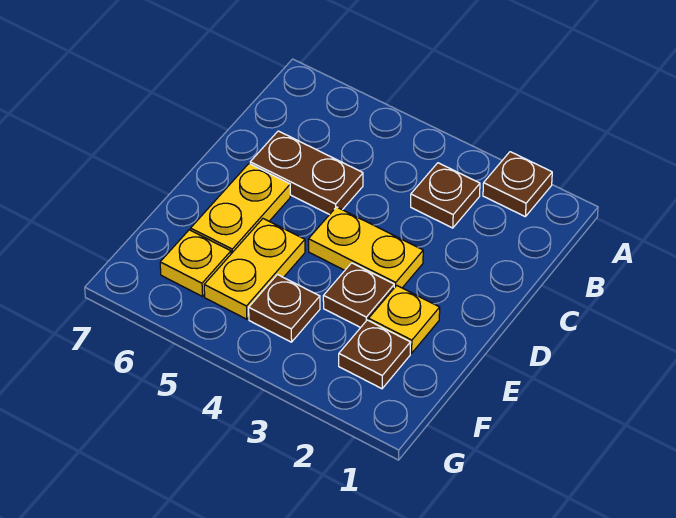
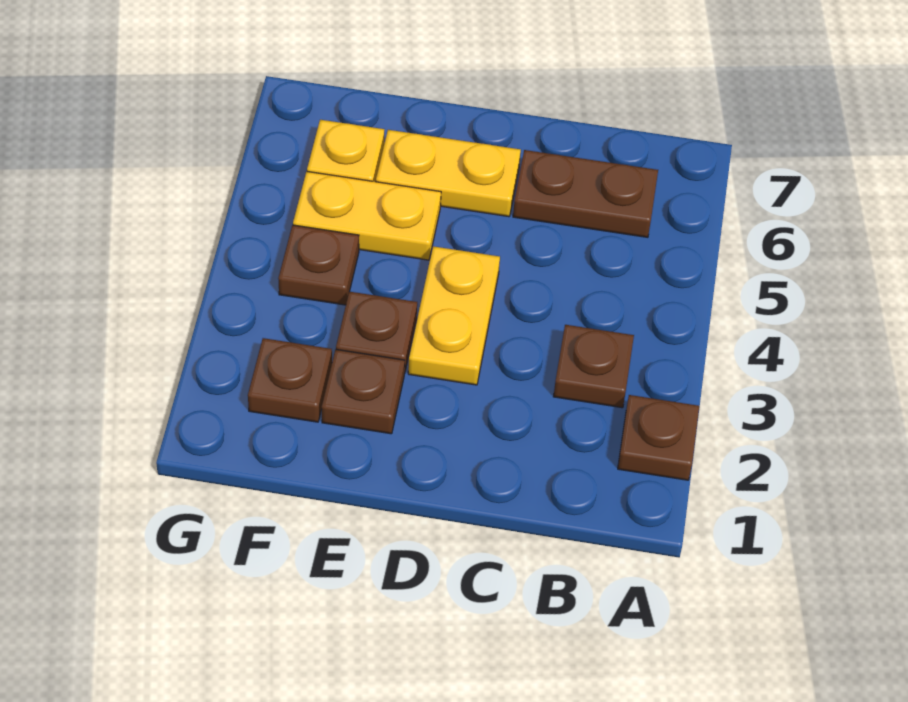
brown 1x2 plate [250,131,363,215] -> brown 1x2 plate turned to [513,150,658,237]
yellow 1x1 plate [369,285,440,353] -> brown 1x1 plate [322,350,405,434]

